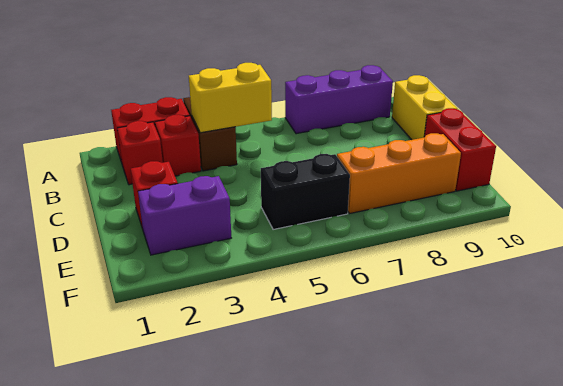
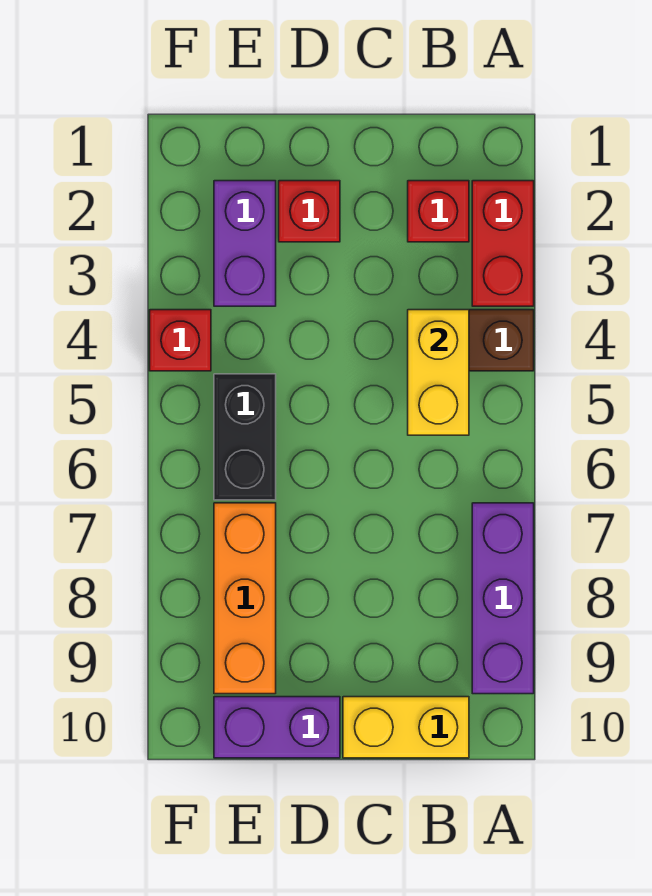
red 1x1 brick [155,115,201,176] -> red 1x1 brick moved to [150,310,211,371]
red 1x2 brick [424,108,496,191] -> purple 1x2 brick [214,697,340,758]

